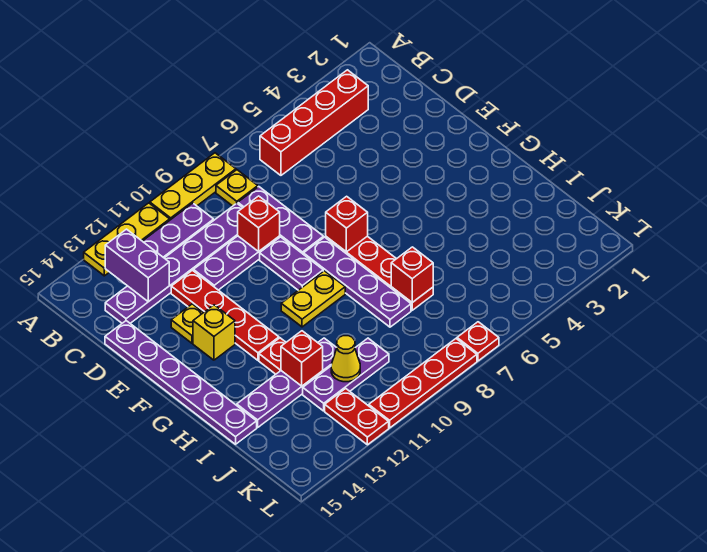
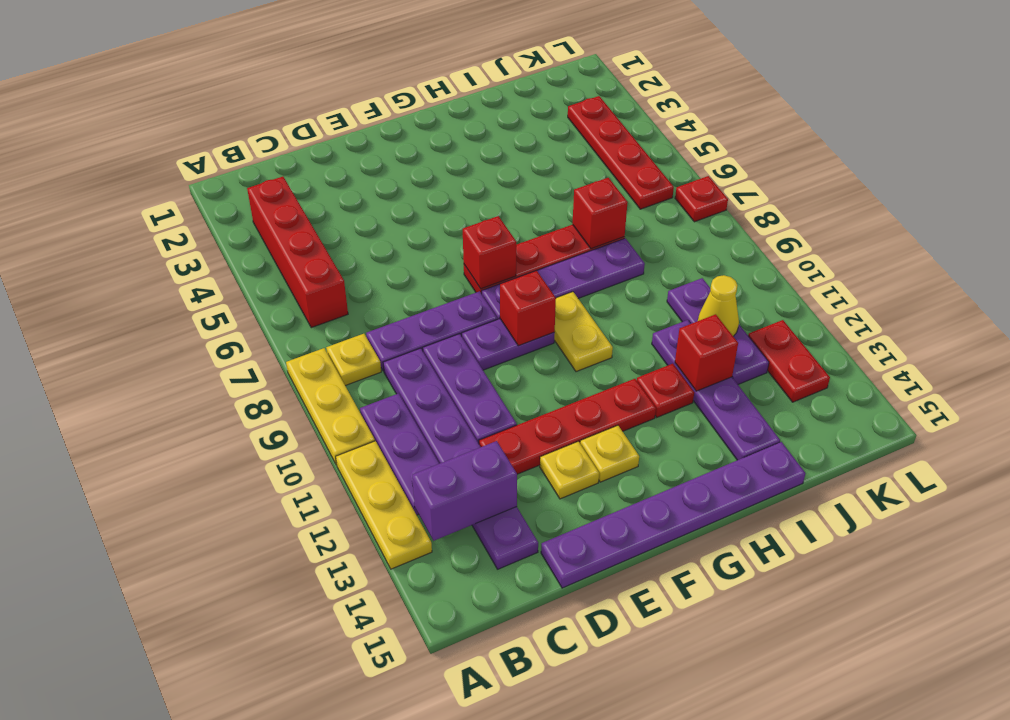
red 1x1 brick [238,196,280,252] -> red 1x1 brick moved to [500,271,556,346]
yellow 1x1 brick [193,305,235,360] -> yellow 1x1 plate [580,425,639,482]
red 1x2 plate [325,389,389,445] -> red 1x2 plate turned to [748,320,830,402]
red 1x4 plate [369,339,477,428] -> red 1x4 plate moved to [568,96,674,209]

